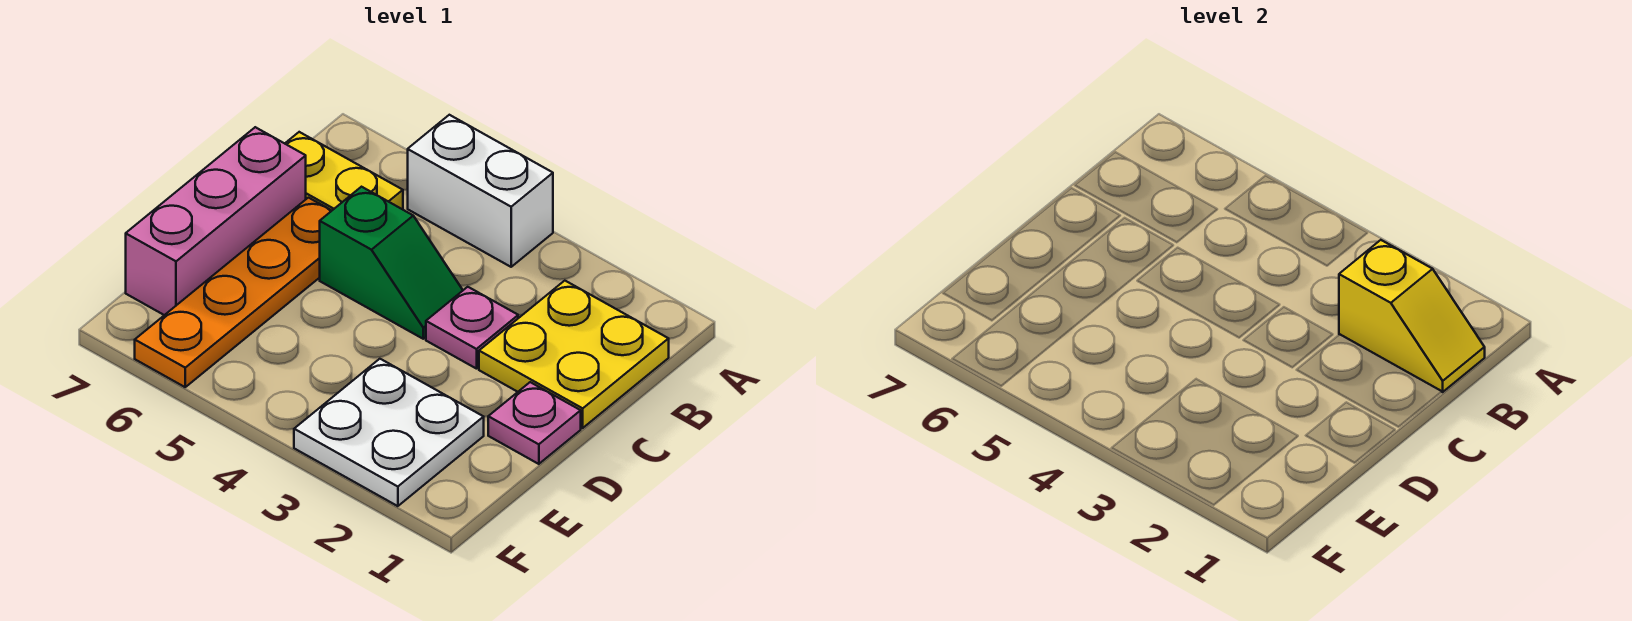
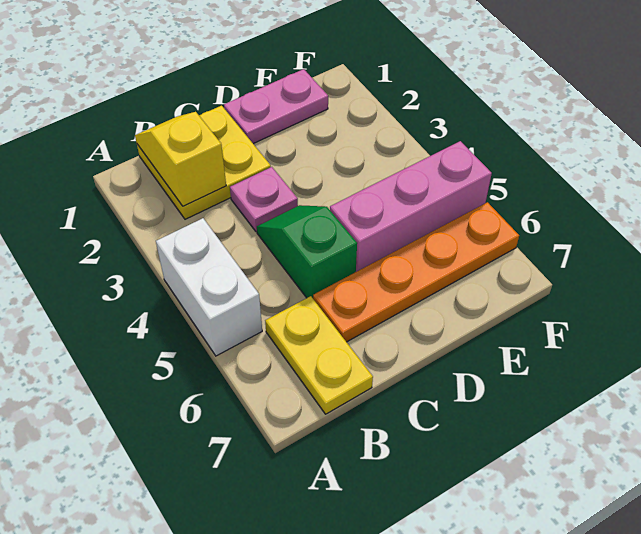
pink 1x3 brick [126,127,306,315] -> pink 1x3 brick moved to [330,141,492,272]
pink 1x1 plate [488,382,581,464] -> pink 1x2 plate [224,69,328,144]
white 2x2 plate [294,359,484,506] -> none

